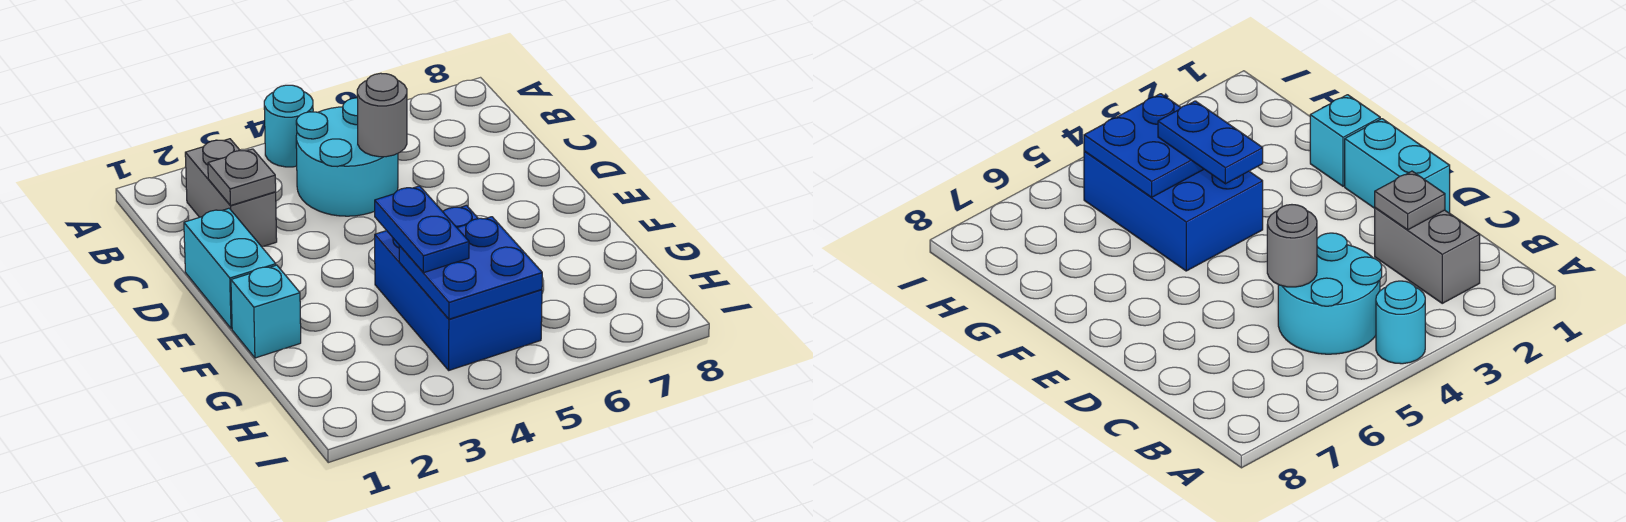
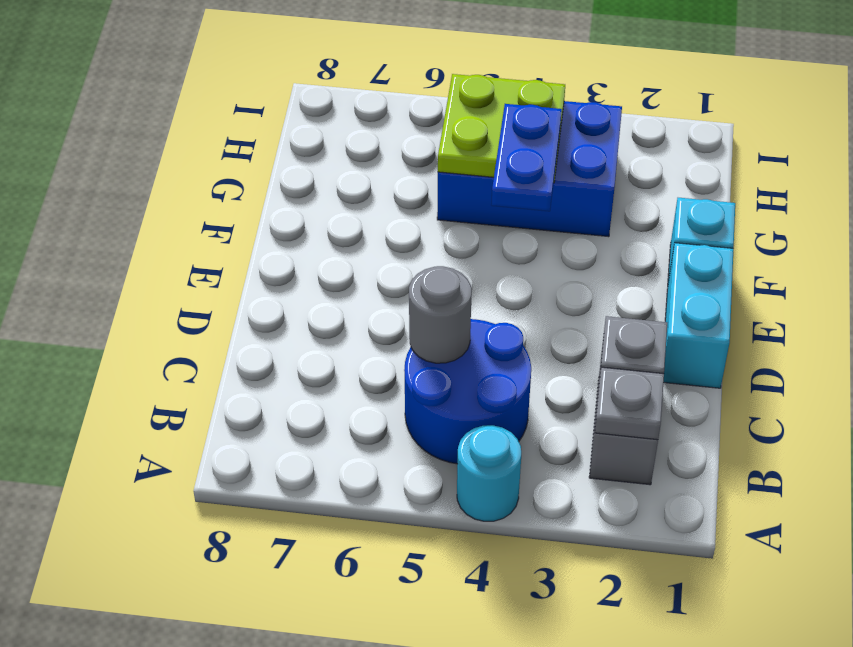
none -> grey 1x1 plate [595,367,664,440]
cyan 2x2 round brick [296,98,398,216] -> blue 2x2 round brick [404,319,531,464]
blue 2x3 brick [375,205,542,370] -> blue 2x3 brick turned to [437,101,622,237]
blue 2x2 plate [399,217,542,319] -> lime 2x2 plate [438,74,565,181]

